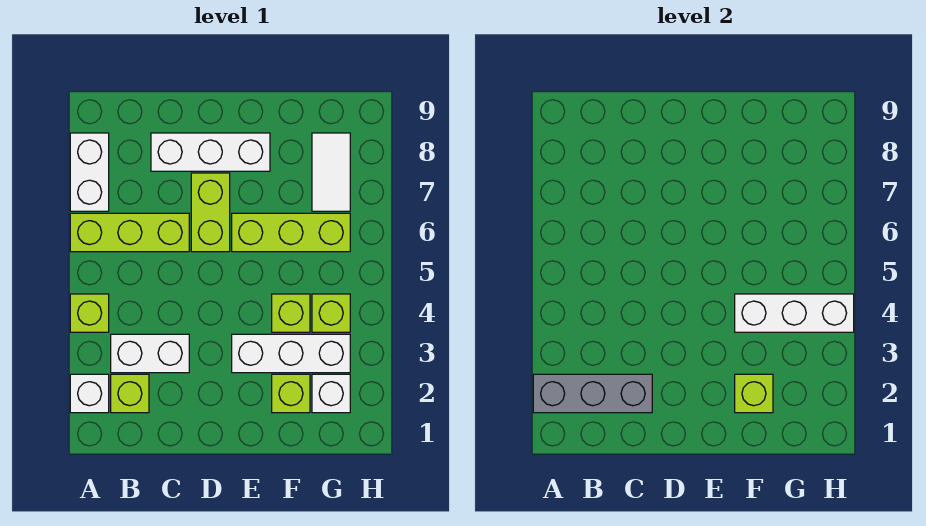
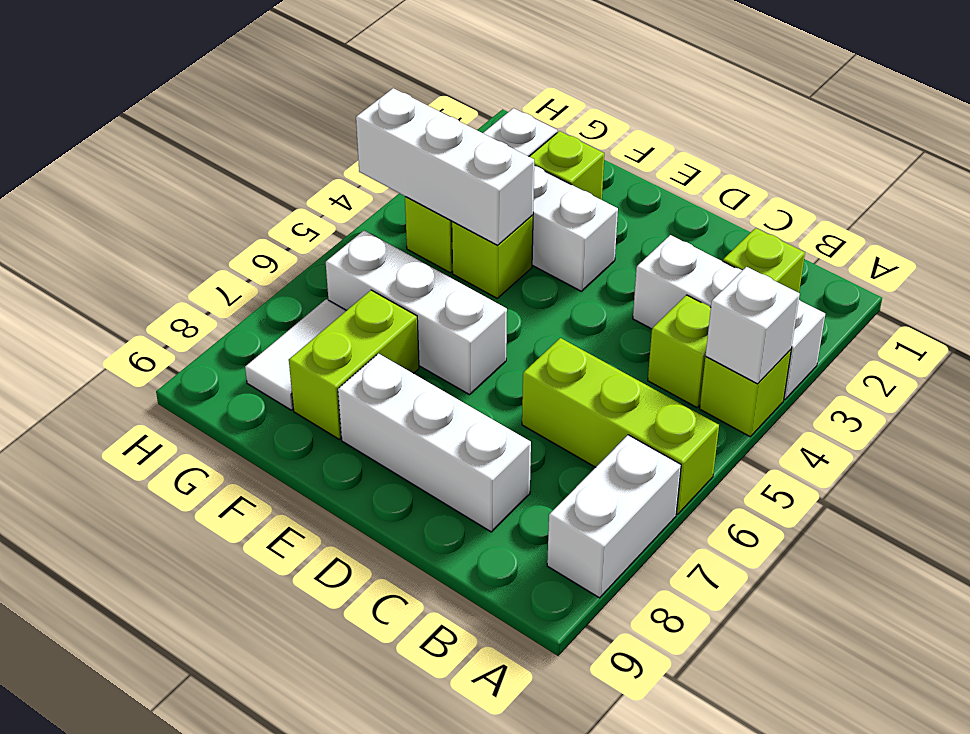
white 1x1 brick [70,374,109,413] -> white 1x1 brick moved to [706,267,800,384]
grey 1x3 brick [533,374,652,413] -> none
white 1x2 brick [111,334,189,373] -> white 1x3 brick [633,235,825,400]
lime 1x2 brick [191,173,230,252] -> lime 1x2 brick moved to [289,290,419,439]
lime 1x3 brick [232,213,350,252] -> white 1x3 brick [326,231,507,395]
lime 1x1 brick [735,374,773,413] -> lime 1x1 brick moved to [648,295,711,408]

